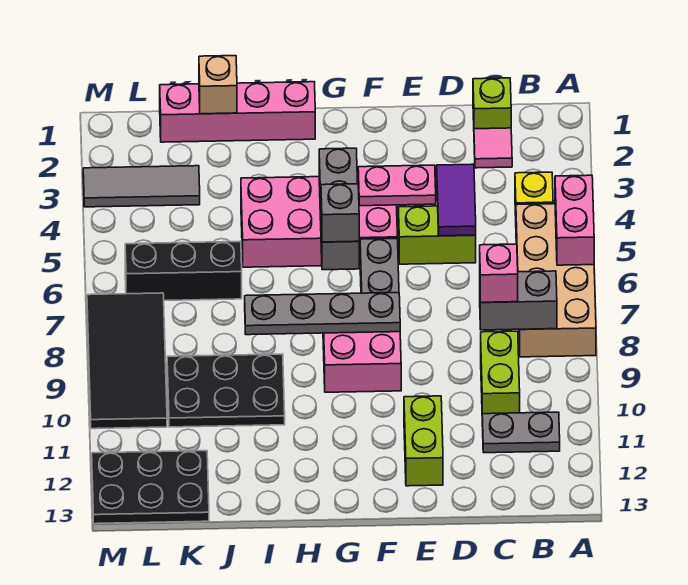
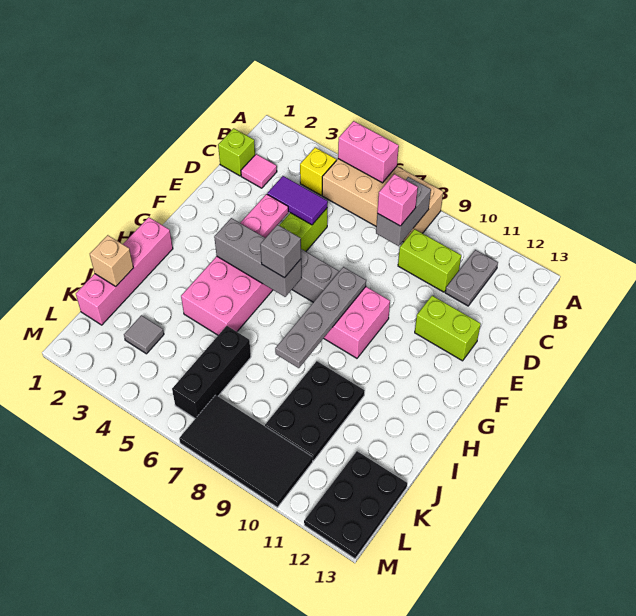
grey 1x3 tile [83,166,200,207] -> grey 1x1 tile [124,315,164,354]

